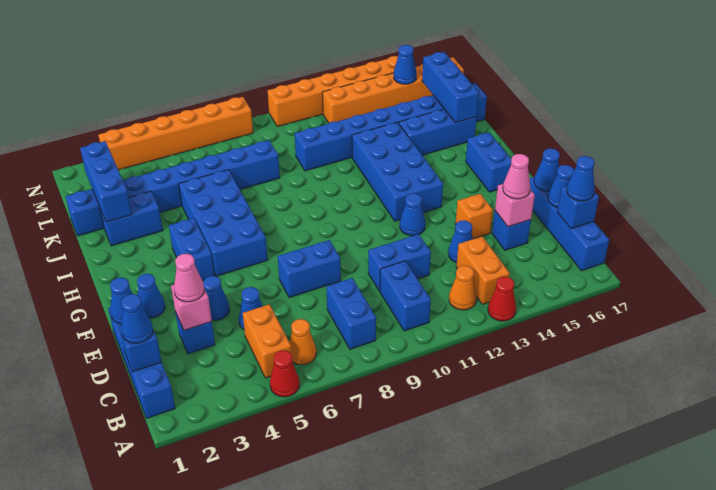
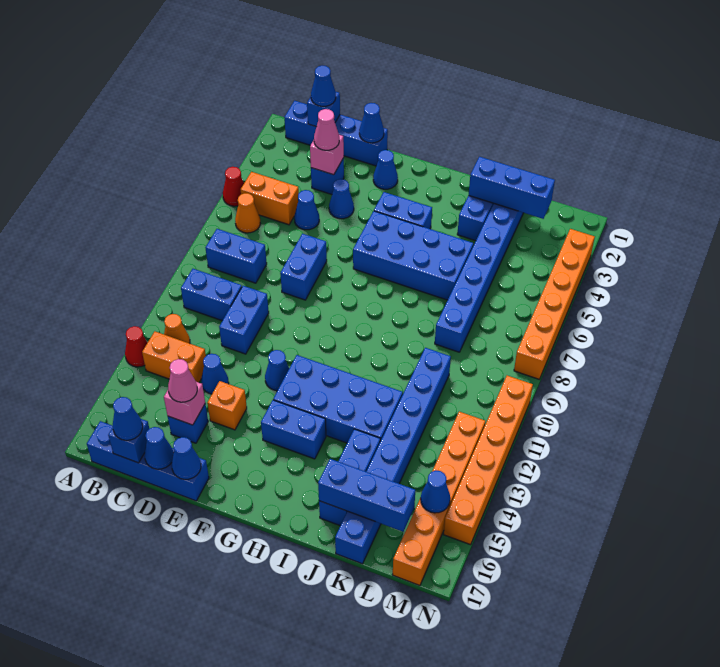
blue 1x2 brick [466,132,511,192] -> blue 1x2 brick moved to [261,400,326,459]

